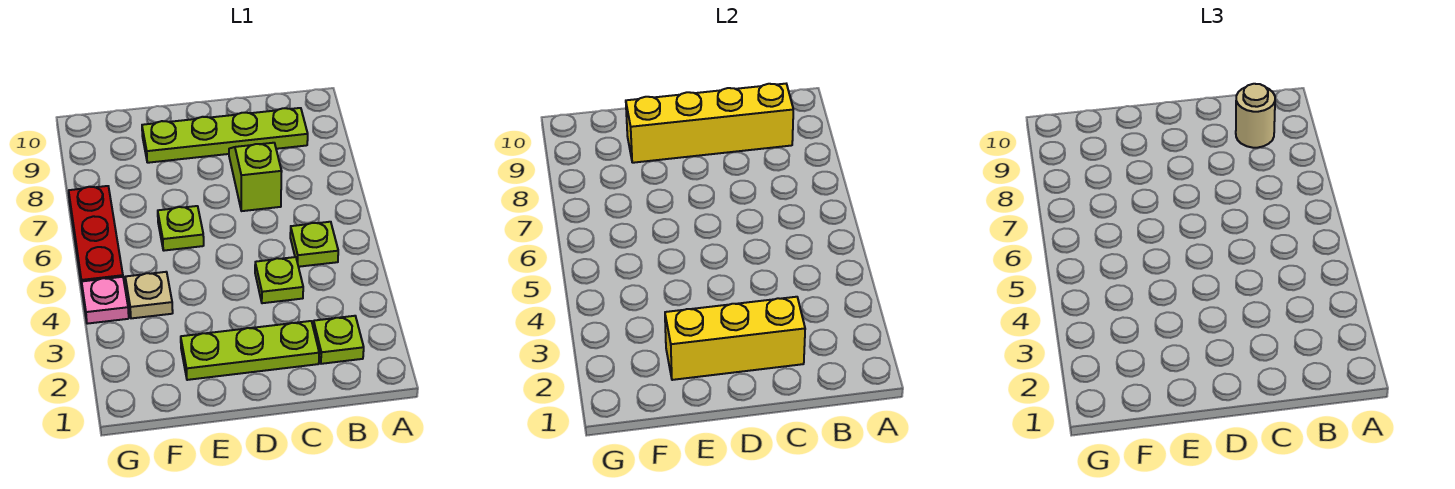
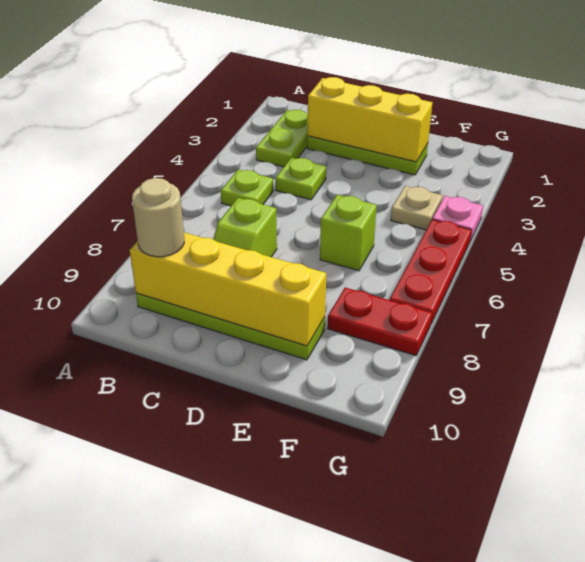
lime 1x1 plate [313,316,364,364] -> lime 1x2 plate [256,110,308,167]
lime 1x1 plate [158,206,204,251] -> lime 1x1 brick [320,195,377,271]
none -> red 1x2 plate [328,288,432,356]

